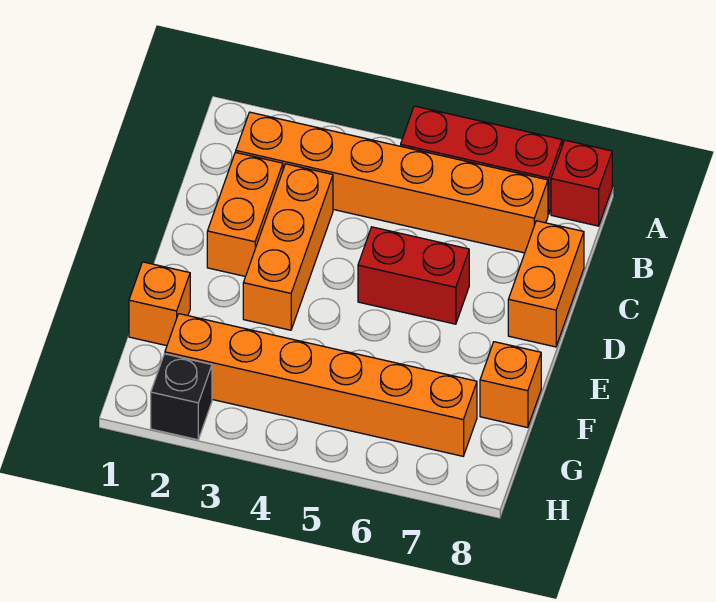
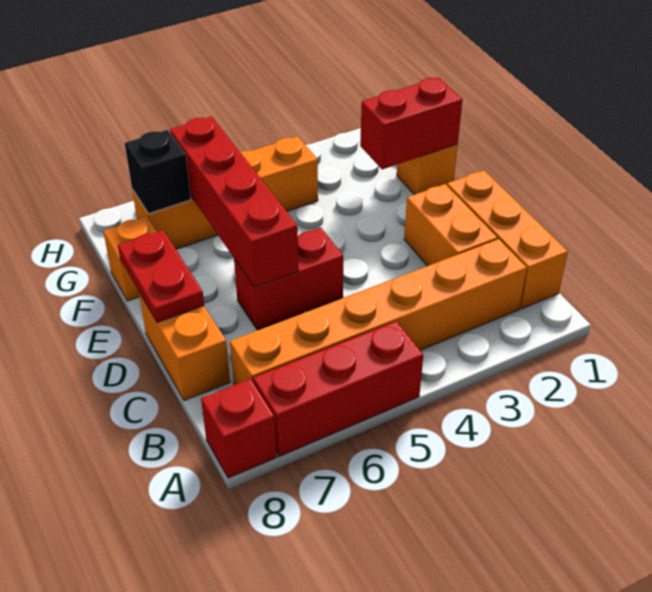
orange 1x3 brick [243,164,333,330] -> orange 1x3 brick moved to [447,170,568,309]
none -> red 1x4 brick [170,117,299,287]
none -> red 1x2 plate [118,230,204,323]
none -> red 1x2 brick [360,77,463,169]
orange 1x6 brick [165,314,477,456] -> orange 1x4 brick [132,136,318,249]
black 1x1 brick [151,354,212,440] -> black 1x1 brick moved to [125,130,191,214]

